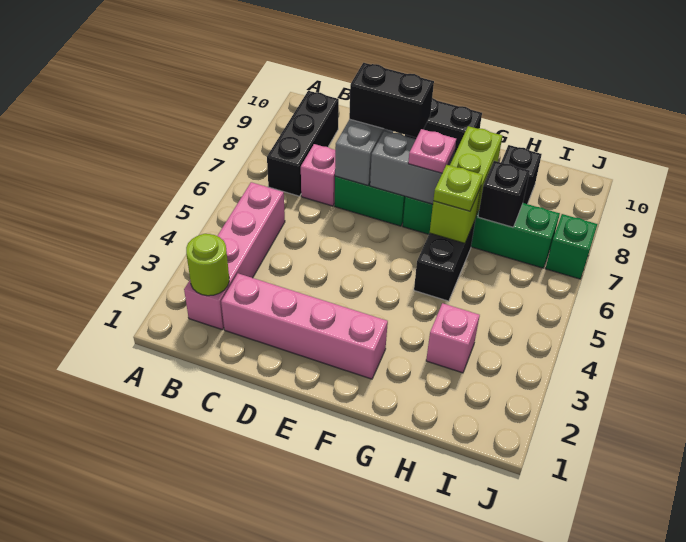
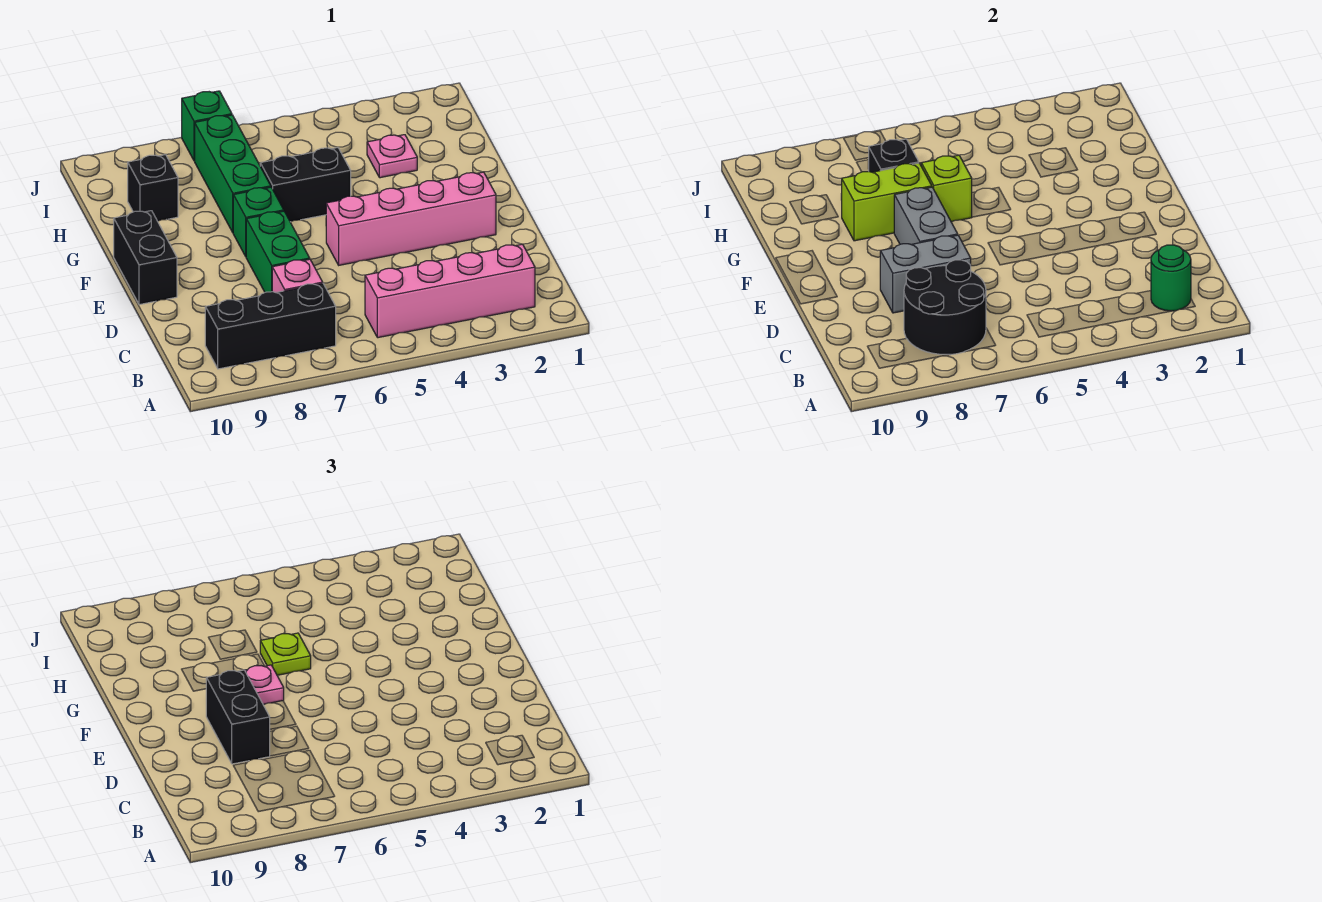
lime 1x1 round brick [186,234,229,296] -> green 1x1 round brick [1151,245,1191,311]
none -> black 2x2 round brick [904,260,986,355]
pink 1x4 brick [221,273,388,379] -> pink 1x4 brick turned to [326,172,496,265]
pink 1x1 brick [426,303,480,373] -> pink 1x1 plate [367,135,417,178]

